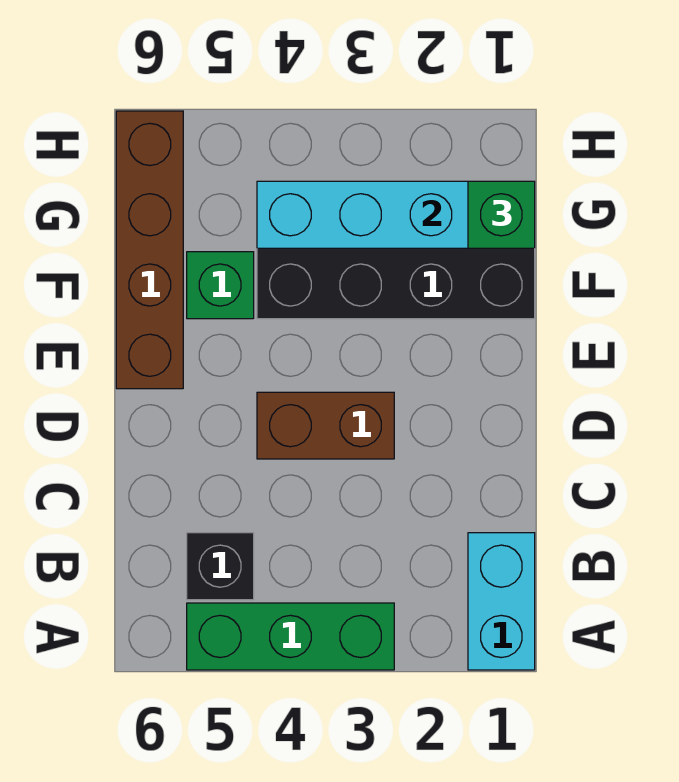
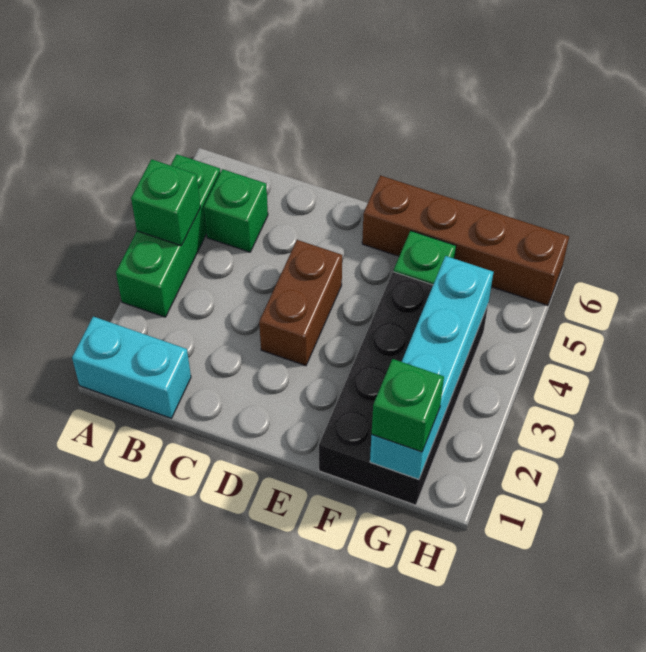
none -> green 1x1 brick [131,159,200,246]
black 1x1 brick [187,533,254,600] -> green 1x1 brick [204,169,268,252]

